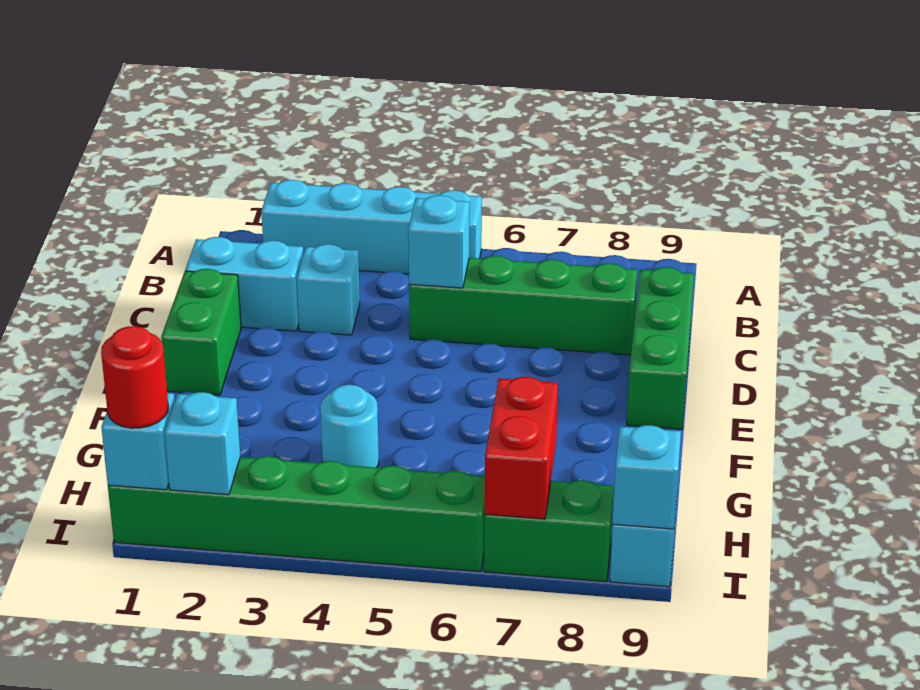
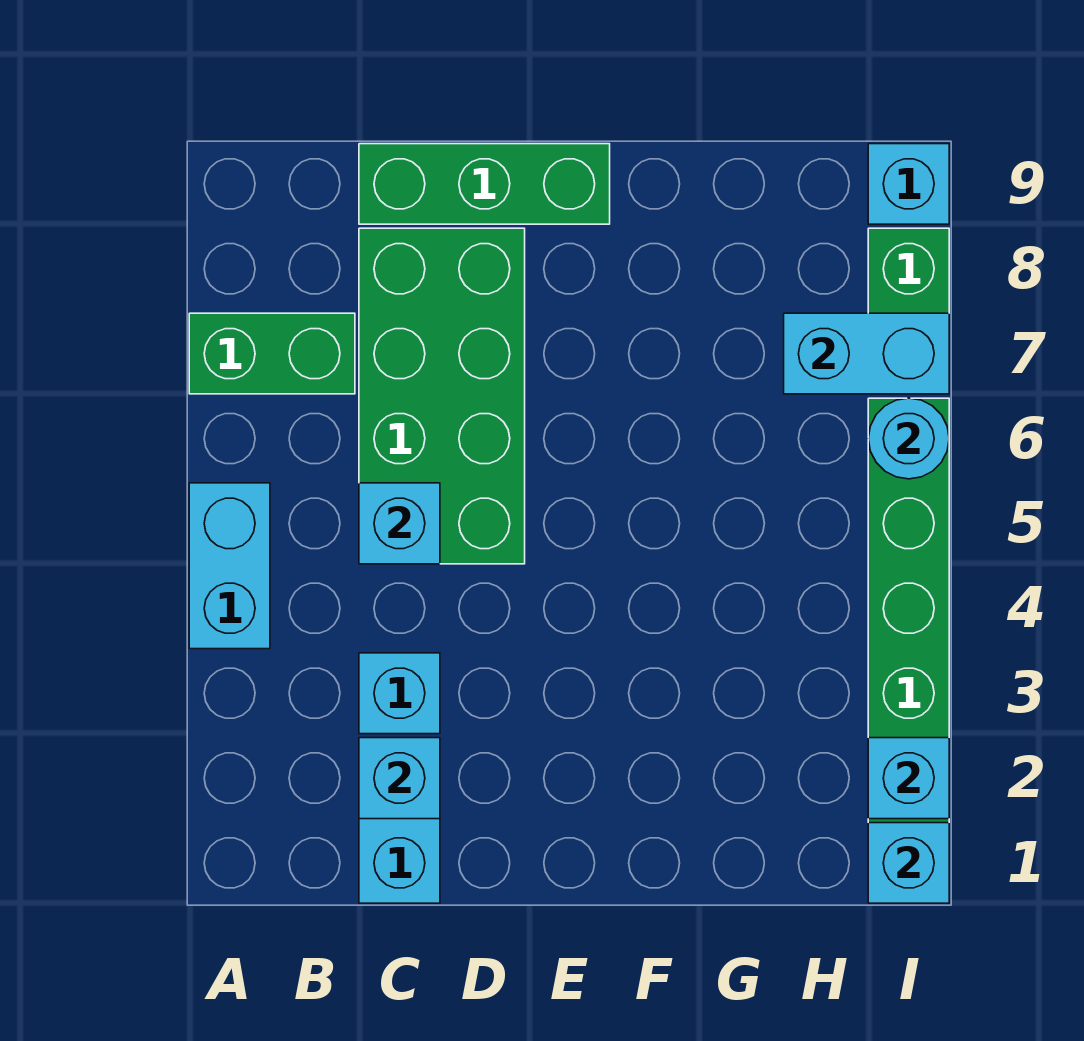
cyan 1x4 brick [261,180,482,274] -> cyan 1x2 brick [189,483,270,649]
green 1x4 brick [409,256,637,355] -> green 2x4 brick [359,228,525,564]
green 1x2 brick [161,269,241,395] -> green 1x2 brick moved to [189,313,355,394]
cyan 1x1 round brick [320,385,379,468] -> cyan 1x1 round brick moved to [868,398,949,479]
red 1x2 brick [485,377,558,519] -> cyan 1x2 brick [784,313,949,394]
red 1x1 round brick [101,326,168,428] -> none
cyan 1x1 brick [613,425,681,529] -> cyan 1x1 brick moved to [359,738,440,819]

